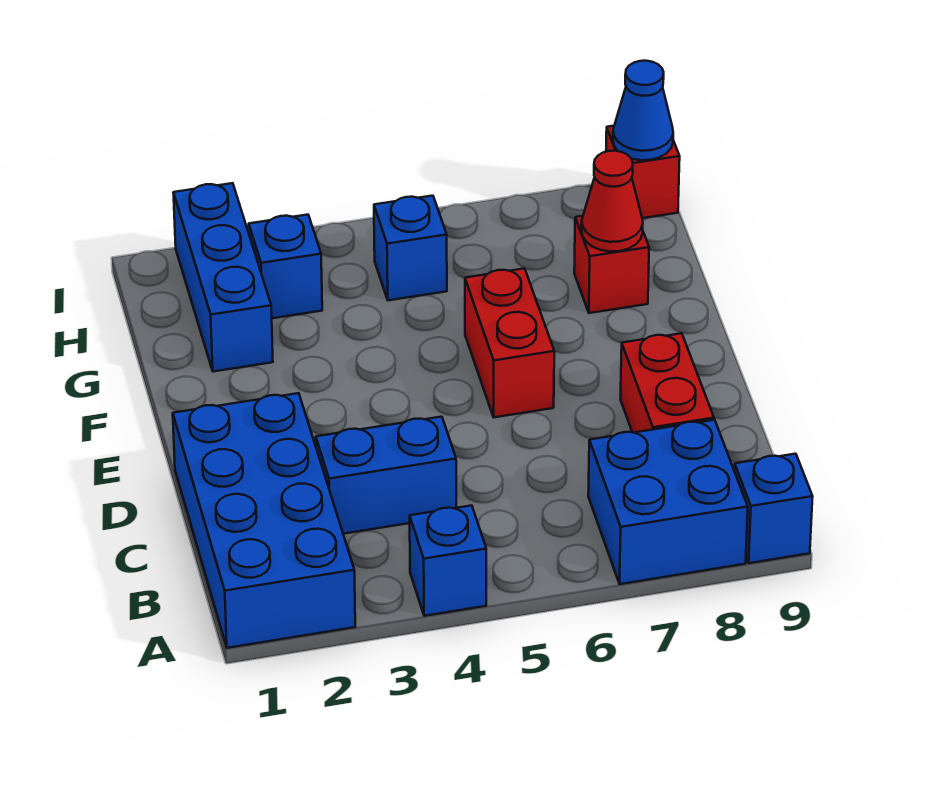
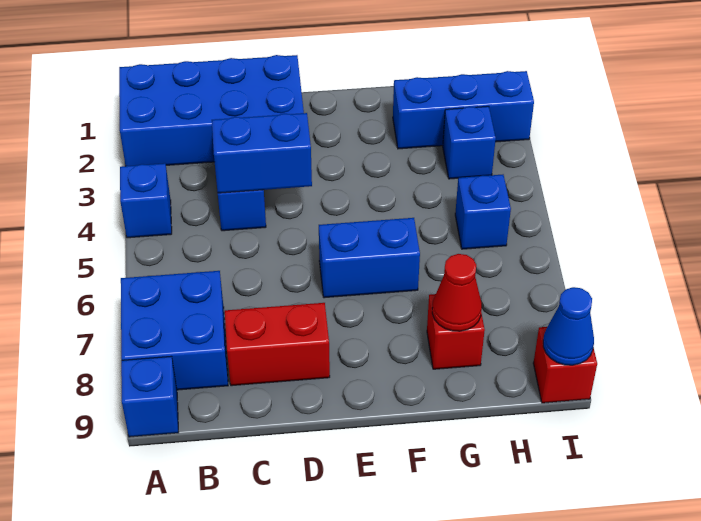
none -> blue 1x2 brick [212,113,312,193]
red 1x2 brick [465,269,554,417] -> blue 1x2 brick [319,218,420,298]

